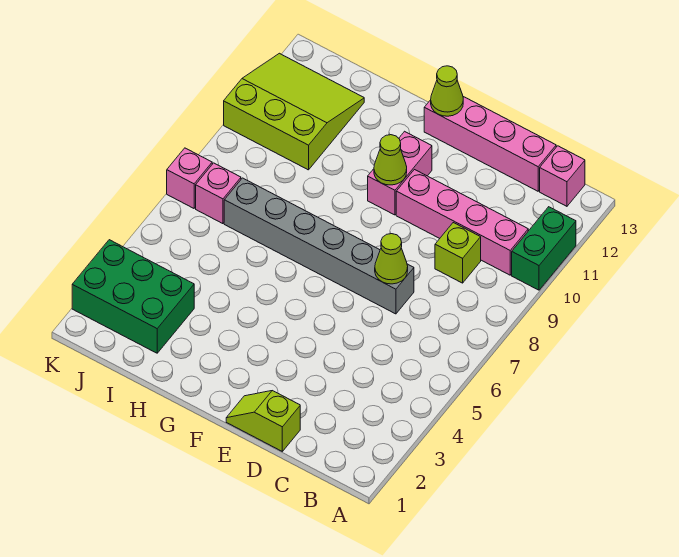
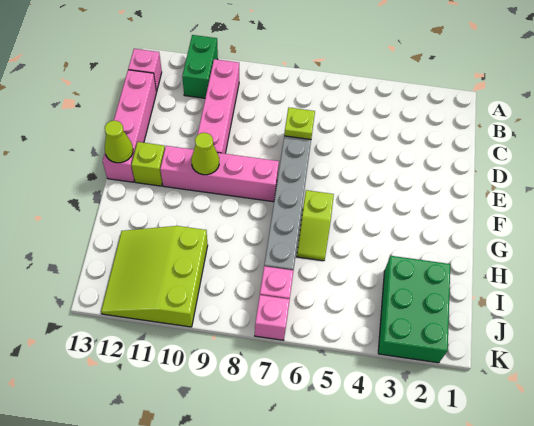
green 1x2 brick [512,207,576,290] -> green 1x2 brick turned to [182,35,218,98]
lime 1x1 brick [435,223,481,283] -> lime 1x1 brick moved to [131,142,165,186]
lime 1x2 slope [226,391,300,451] -> lime 1x2 slope moved to [297,190,334,261]
lime 1x1 cone [375,234,408,284] -> lime 1x1 plate [284,108,315,139]
pink 1x2 brick [368,131,432,215] -> pink 1x4 brick [160,146,279,202]

